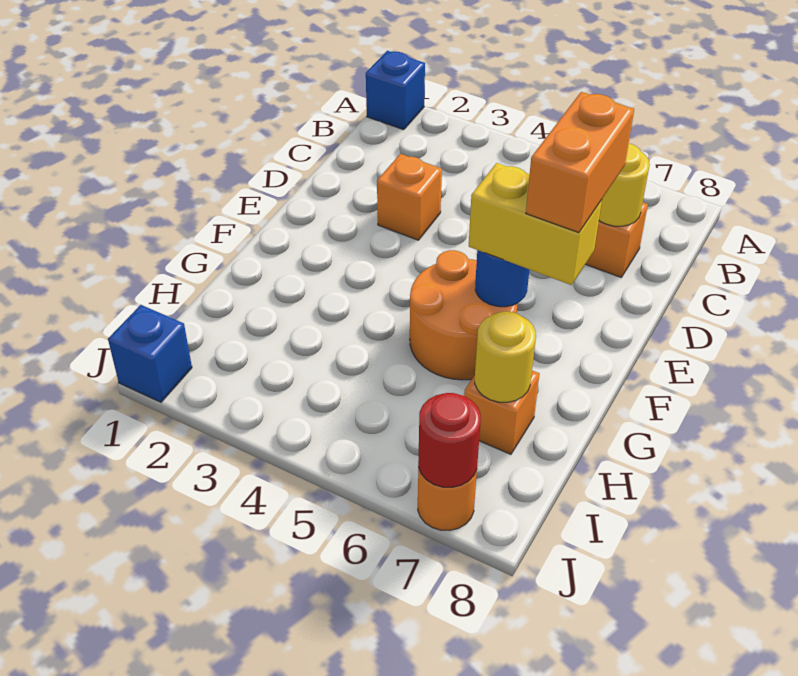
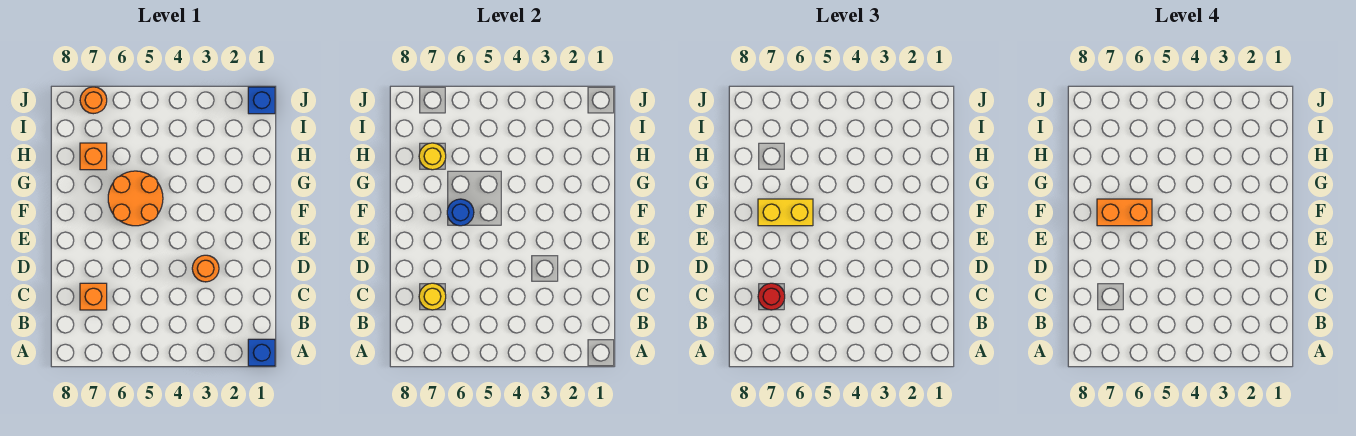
orange 1x1 brick [377,154,442,240] -> orange 1x1 round brick [192,255,219,282]
orange 1x2 brick [526,92,634,233] -> orange 1x2 brick turned to [1097,199,1152,226]
red 1x1 round brick [418,393,481,487] -> red 1x1 round brick moved to [758,283,785,310]

